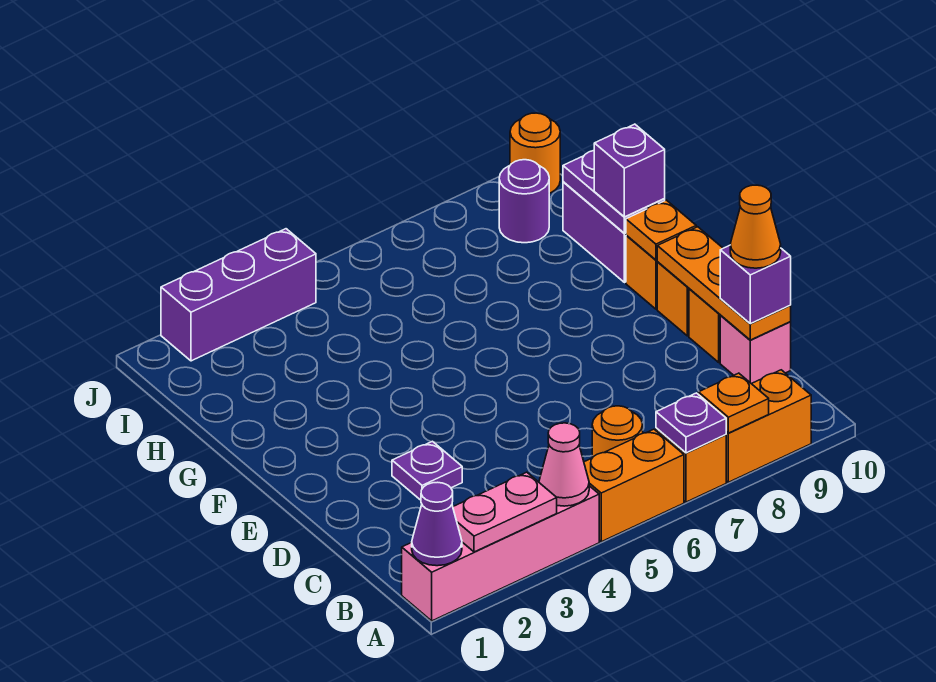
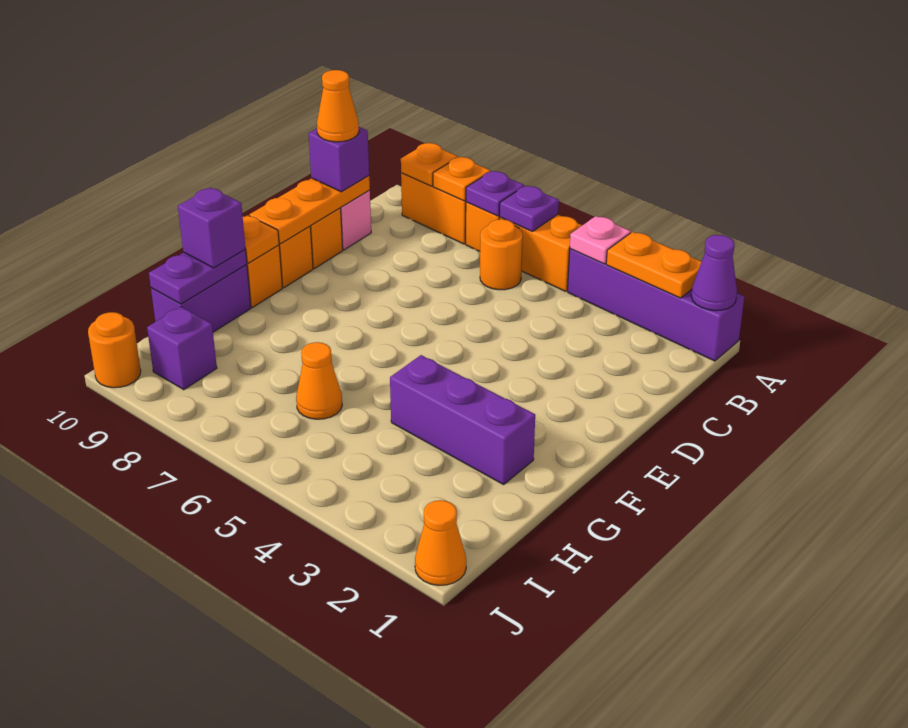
pink 1x4 brick [402,486,599,621] -> purple 1x4 brick [568,249,744,361]
pink 1x2 plate [453,472,557,552] -> orange 1x2 plate [606,232,702,298]
pink 1x1 cone [539,423,589,506] -> pink 1x1 plate [570,216,631,264]
none -> orange 1x1 plate [401,143,458,186]
purple 1x1 plate [392,441,462,500] -> purple 1x1 plate moved to [500,186,559,232]
none -> orange 1x1 cone [296,342,342,419]
purple 1x1 round brick [499,160,549,243] -> purple 1x1 brick [147,307,217,390]
none -> orange 1x1 cone [415,500,466,586]
purple 1x3 brick [161,229,316,361] -> purple 1x3 brick moved to [390,355,535,485]

